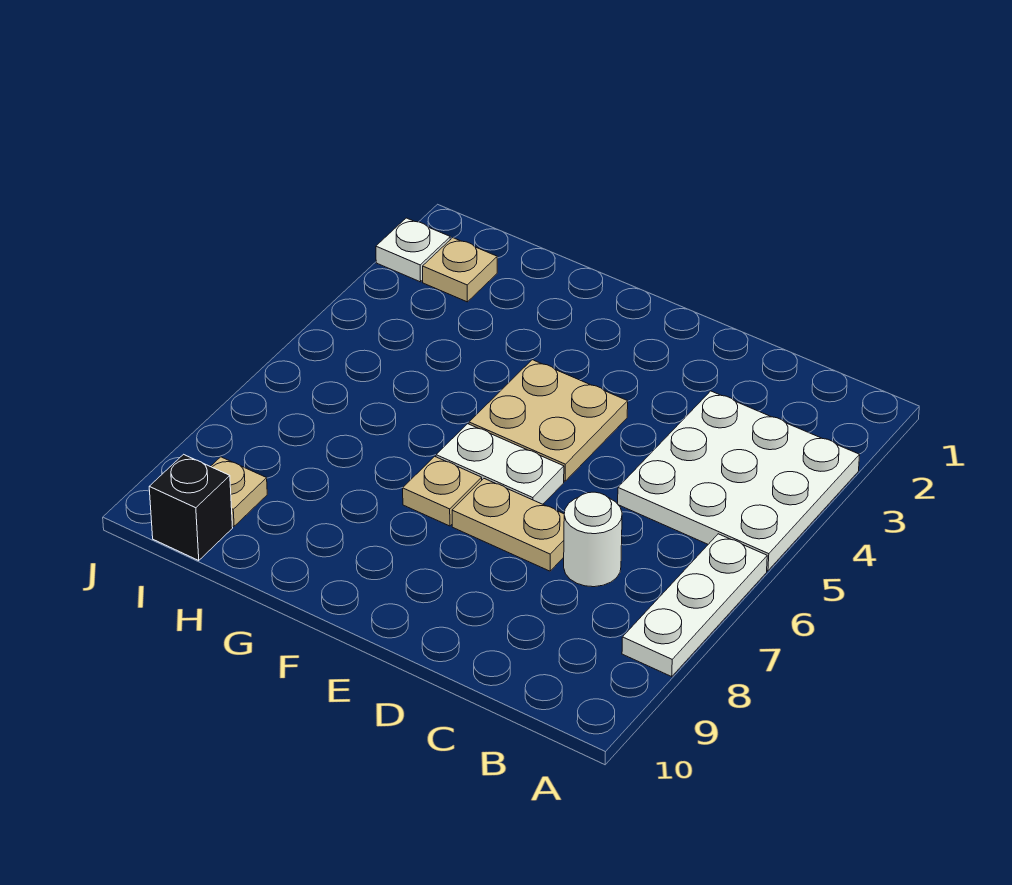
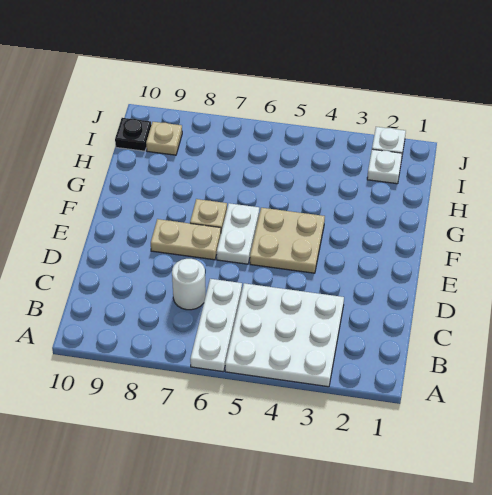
white 1x3 plate [622,534,767,677] -> white 1x3 plate turned to [190,279,242,372]
tan 1x2 plate [452,479,564,571] -> tan 1x2 plate turned to [151,219,221,260]
tan 1x1 plate [423,238,497,302] -> white 1x1 plate [367,149,402,184]
black 1x1 brick [149,454,233,561] -> black 1x1 plate [115,118,151,151]

